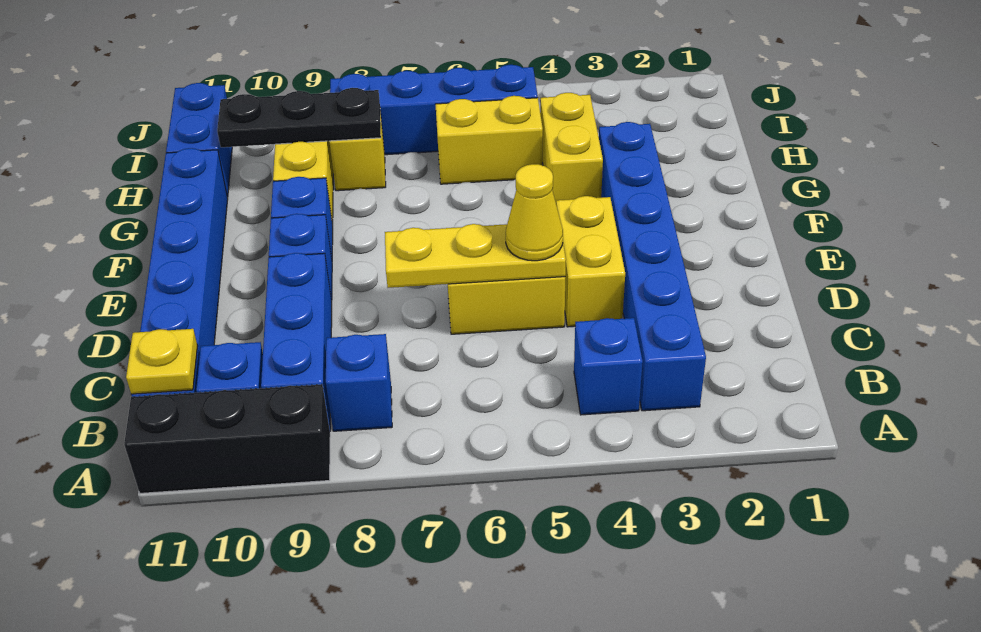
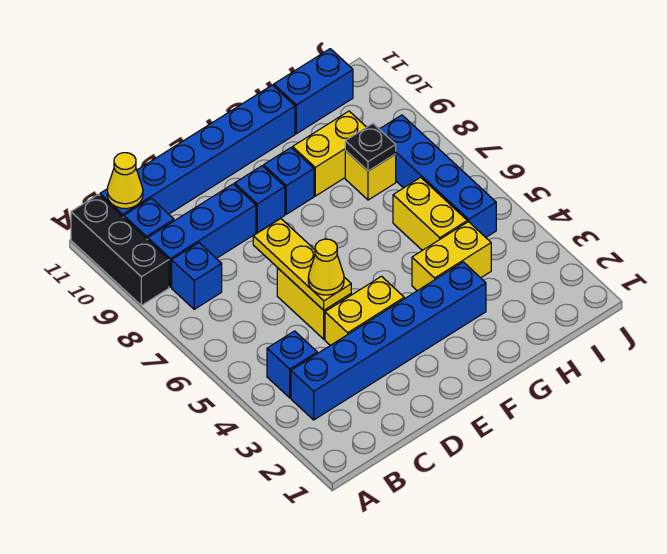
yellow 1x1 plate [126,329,198,394] -> yellow 1x1 cone [107,153,143,209]
black 1x3 plate [217,88,381,147] -> black 1x1 plate [345,124,396,171]

